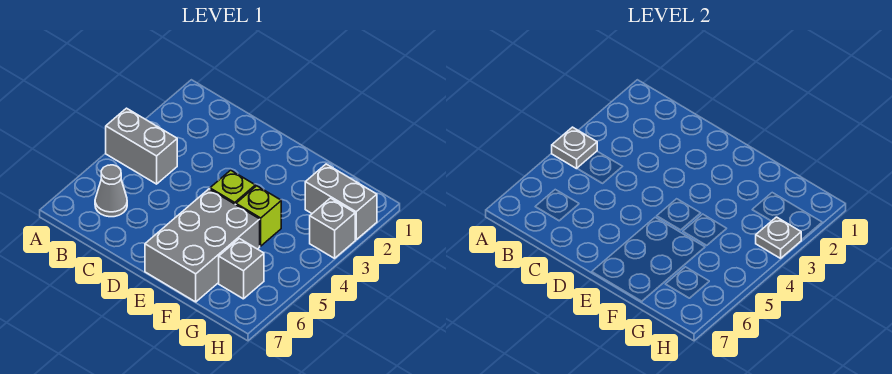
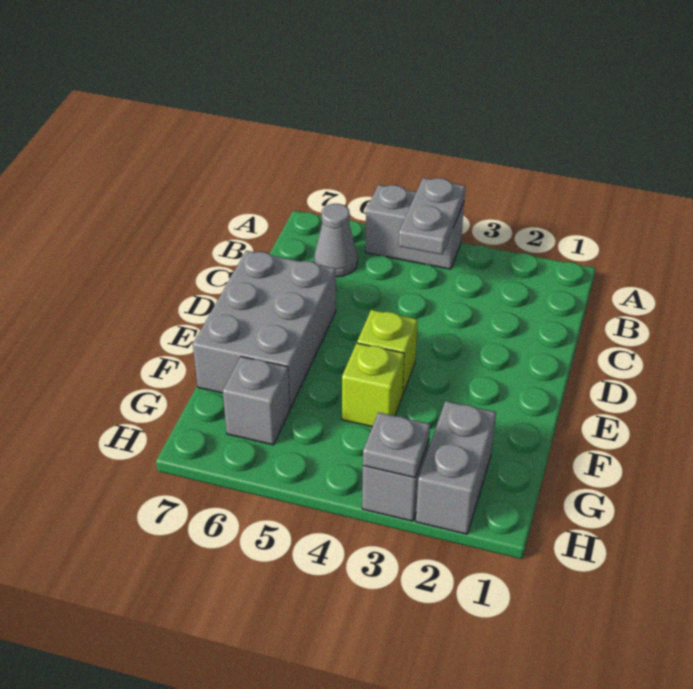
grey 1x2 brick [106,108,177,184] -> grey 1x2 brick turned to [365,185,464,269]
grey 1x1 plate [552,127,597,169] -> grey 1x2 plate [399,178,465,255]
grey 2x3 brick [145,189,260,302] -> grey 2x3 brick turned to [193,251,336,408]

